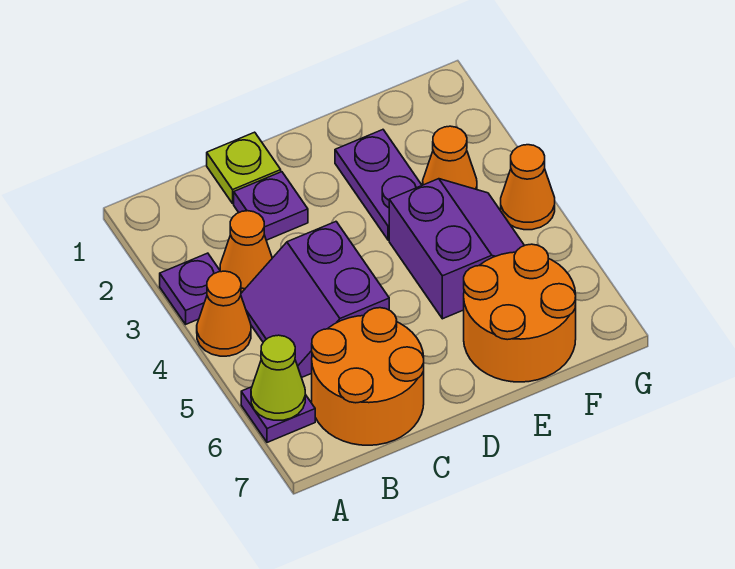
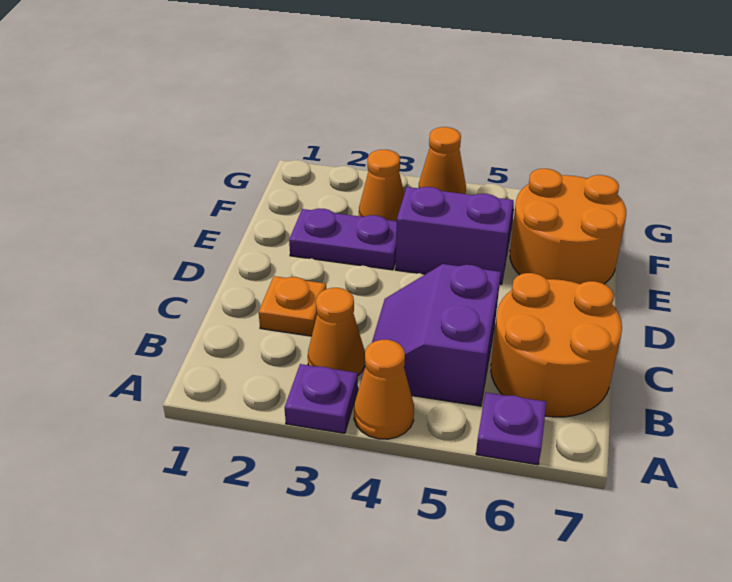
lime 1x1 cone [251,335,305,420] -> none
purple 2x2 slope [241,222,389,378] -> purple 2x2 slope turned to [361,264,501,406]
lime 1x1 plate [207,132,281,203] -> none
purple 1x1 plate [234,172,308,240] -> orange 1x1 plate [259,276,326,336]

